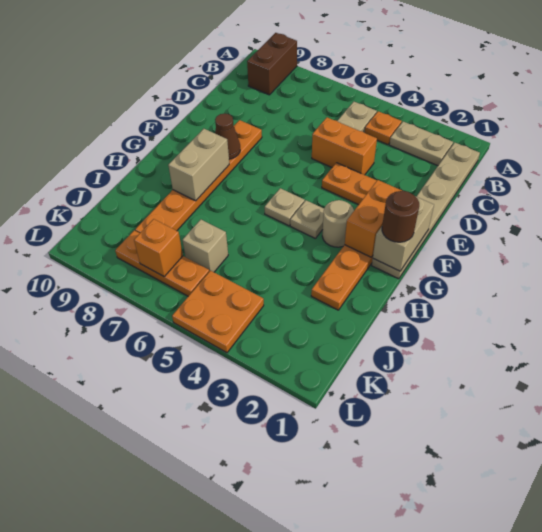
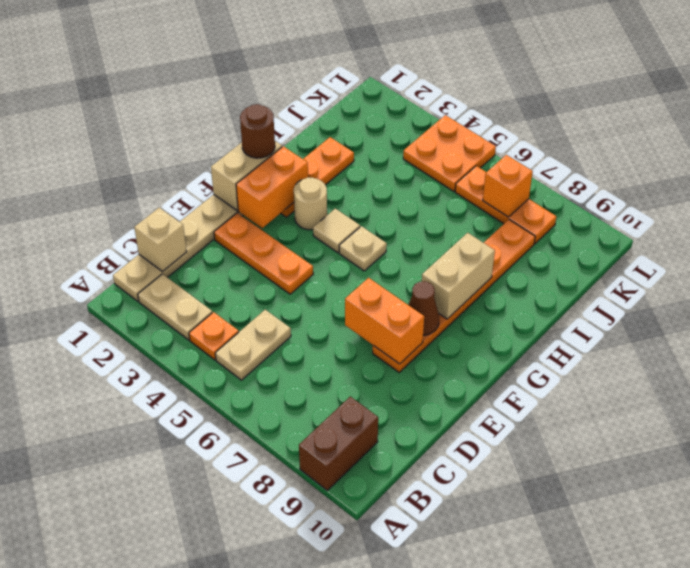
orange 1x2 brick [312,117,377,175] -> orange 1x2 brick moved to [345,278,424,364]
tan 1x1 plate [290,200,324,239] -> tan 1x1 tile [313,209,360,253]
tan 1x1 brick [182,220,228,272] -> tan 1x1 brick moved to [134,208,187,272]

